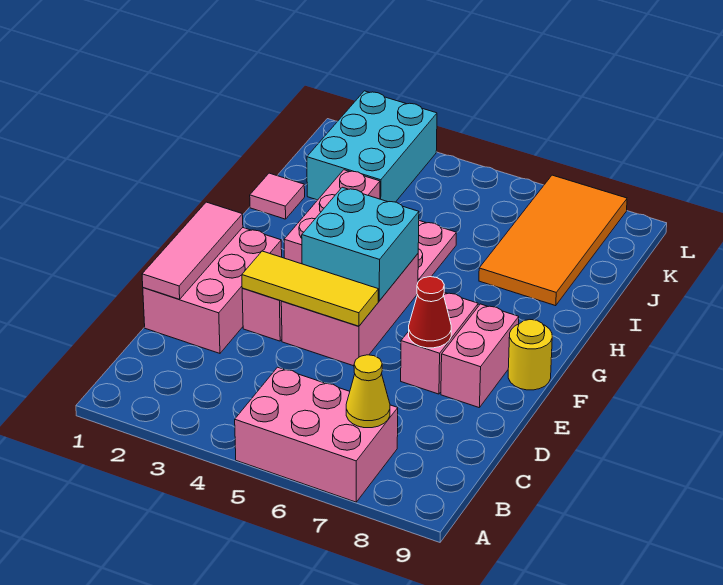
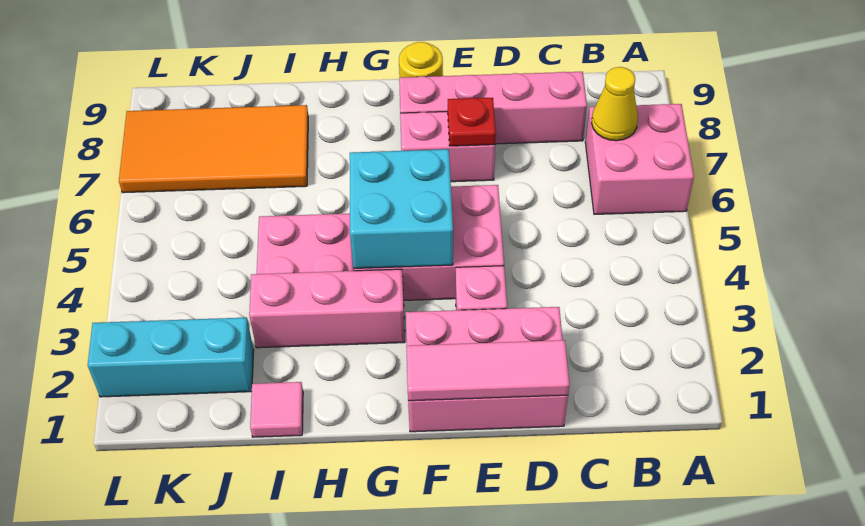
pink 2x3 brick [235,367,398,502] -> pink 2x2 brick [585,104,694,214]
yellow 1x3 tile [242,251,378,326] -> none
red 1x1 cone [409,277,451,348] -> red 1x1 plate [448,98,496,146]
pink 1x2 brick [441,304,519,408] -> pink 1x4 brick [399,72,587,144]
cyan 2x3 brick [307,91,437,202] -> cyan 1x3 brick [88,318,254,397]

